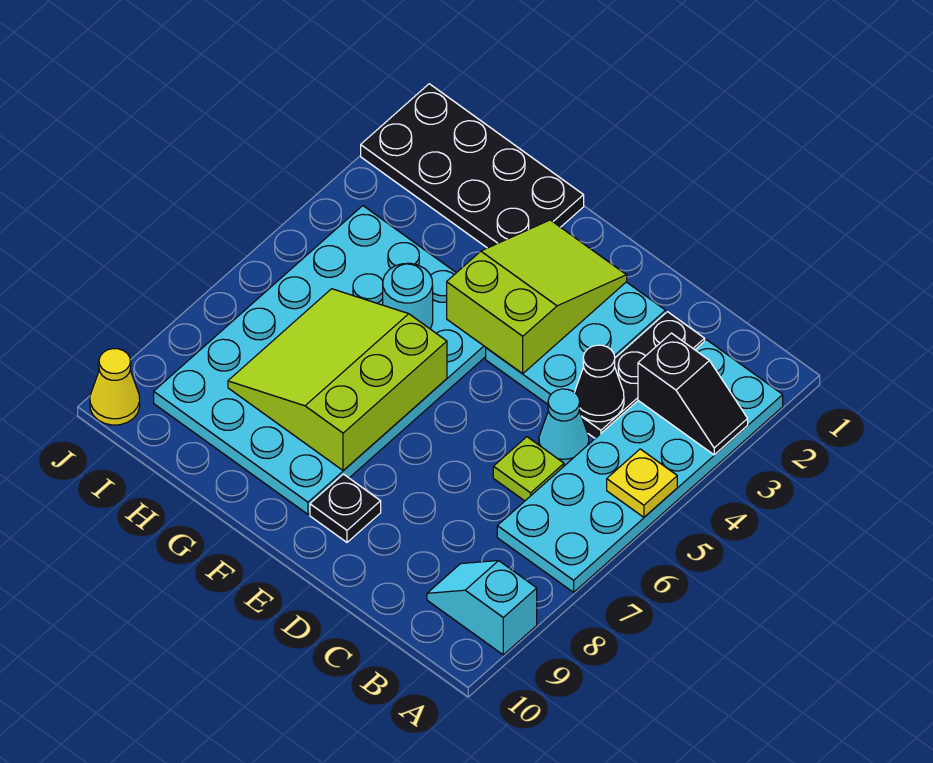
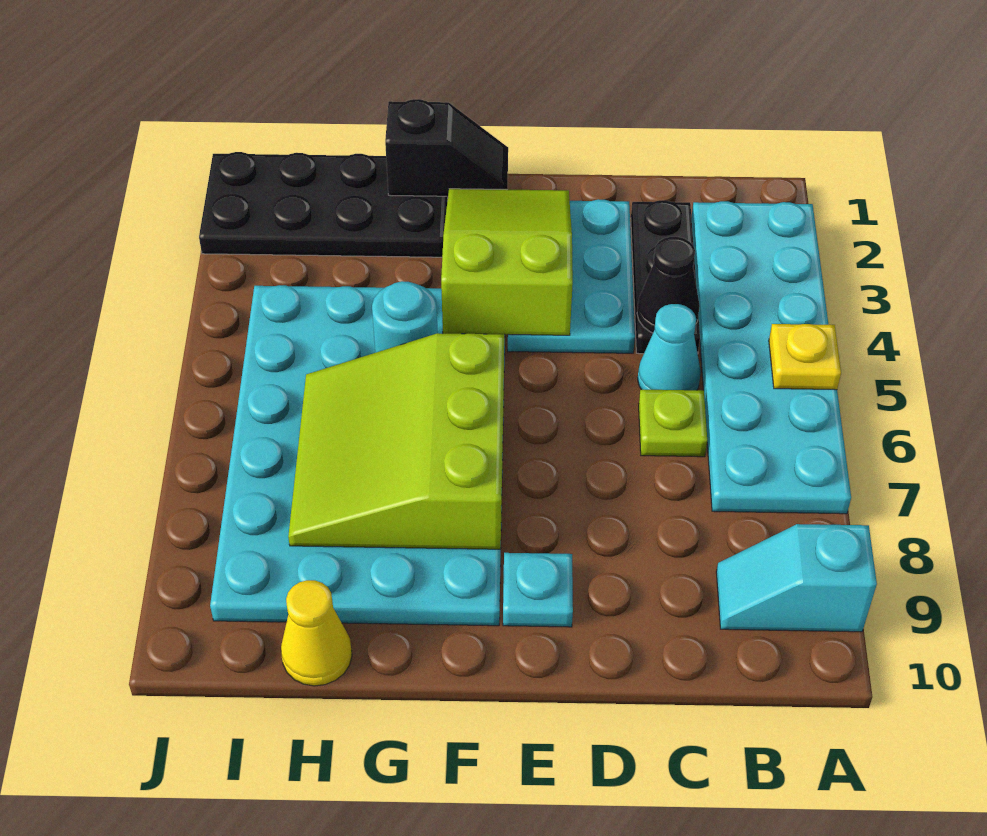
black 1x2 slope [638,333,748,455] -> black 1x2 slope moved to [385,99,508,196]
black 1x1 plate [310,474,381,542] -> cyan 1x1 plate [503,553,573,627]
yellow 1x1 cone [90,349,140,425] -> yellow 1x1 cone moved to [281,580,352,686]

